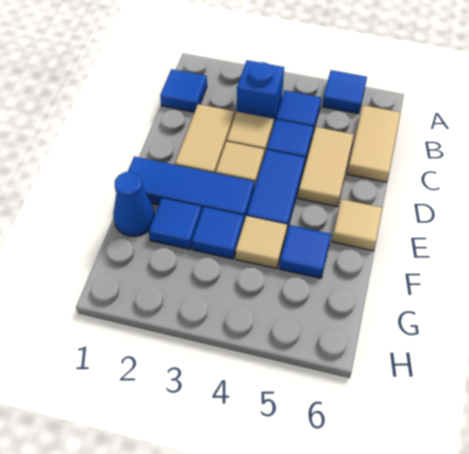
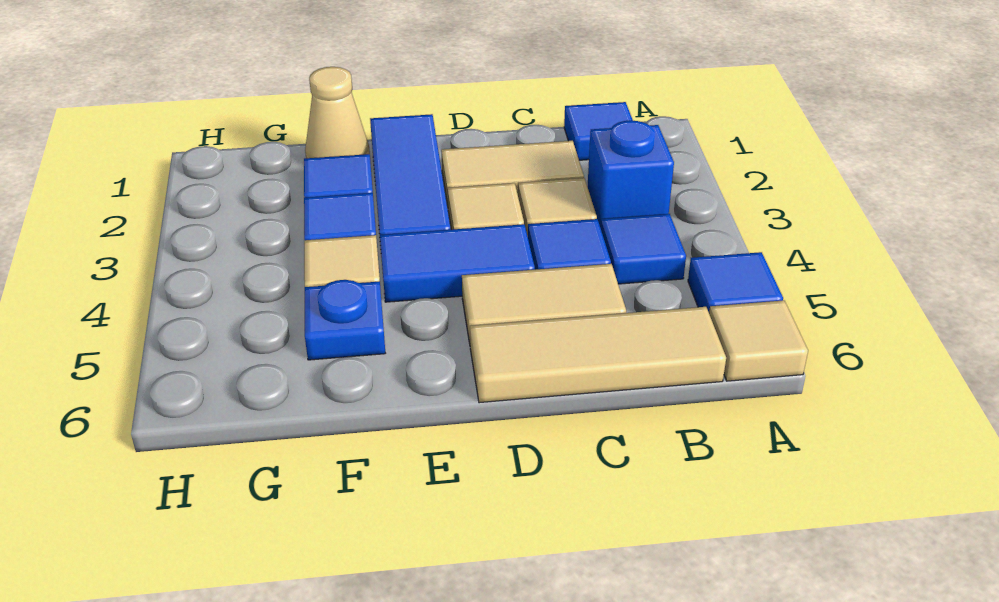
tan 1x2 tile [347,105,401,182] -> tan 1x3 tile [470,307,726,403]
tan 1x1 tile [332,199,382,251] -> tan 1x1 tile moved to [709,300,808,381]
blue 1x1 cone [113,172,155,236] -> tan 1x1 cone [305,67,370,158]
blue 1x1 tile [279,225,331,278] -> blue 1x1 plate [305,280,385,360]

